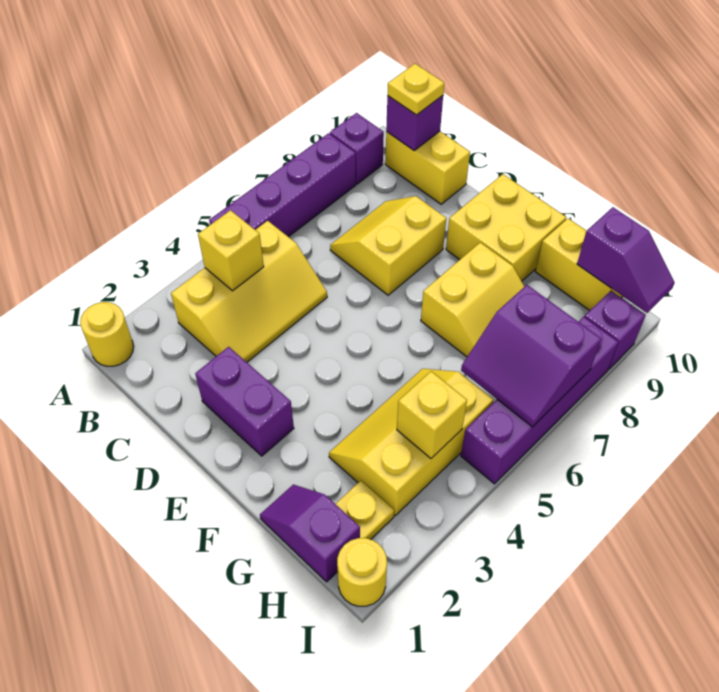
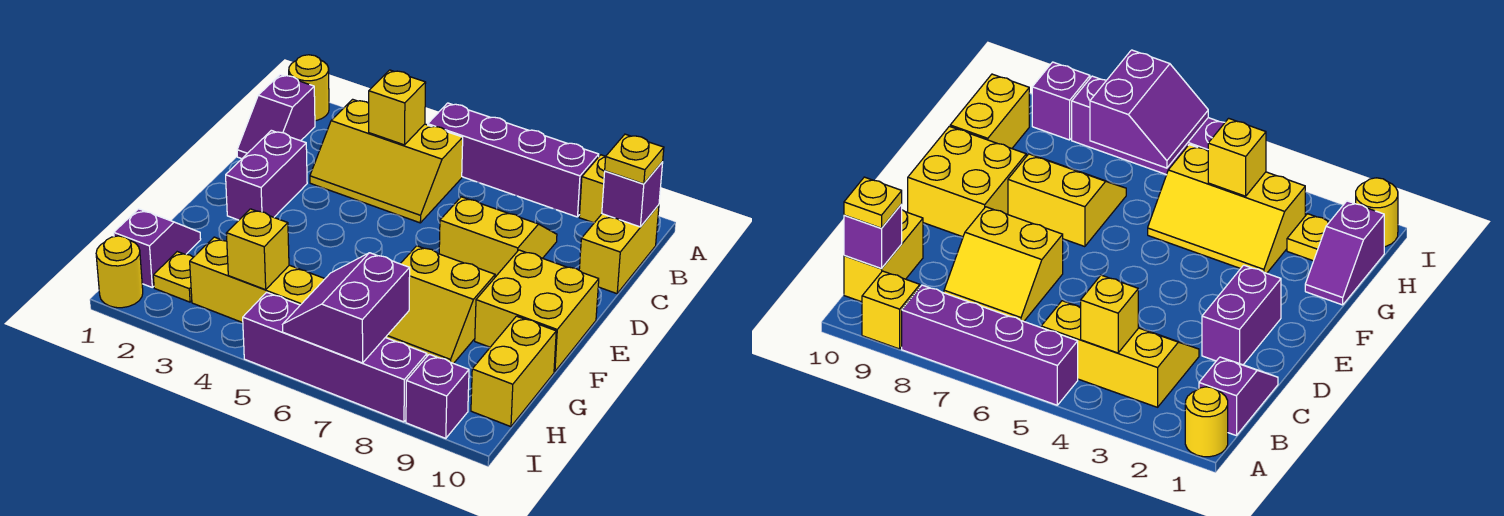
purple 1x1 brick [330,113,384,184] -> yellow 1x1 brick [579,155,606,223]
purple 1x2 slope [577,207,675,313] -> purple 1x2 slope moved to [237,75,315,159]

